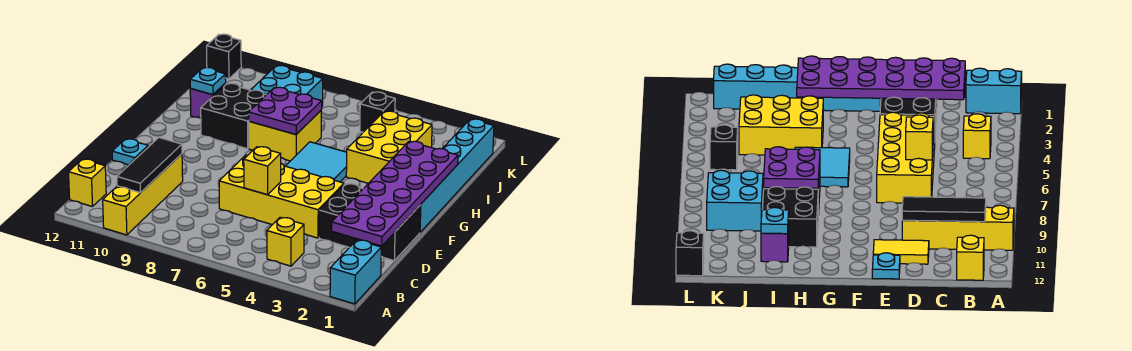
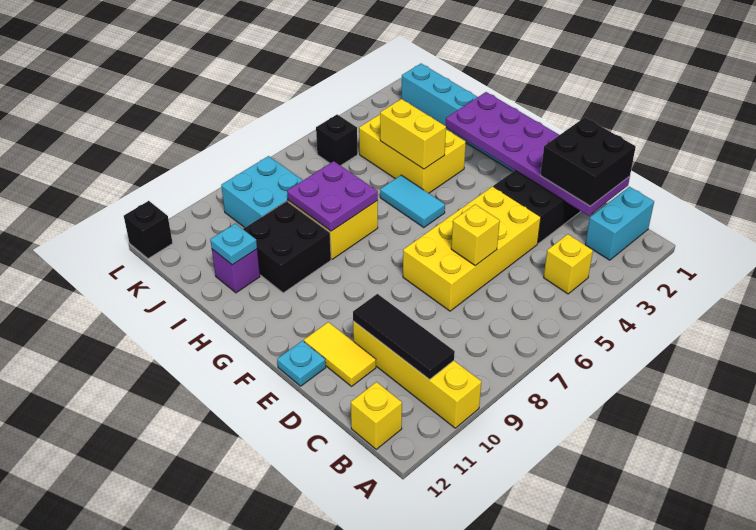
cyan 1x2 brick [330,240,381,304] -> cyan 1x2 brick turned to [585,187,654,260]
none -> black 2x2 brick [540,117,636,206]
cyan 2x2 tile [286,142,347,182] -> cyan 1x2 tile [380,175,445,228]
none -> yellow 1x2 brick [380,99,446,169]

